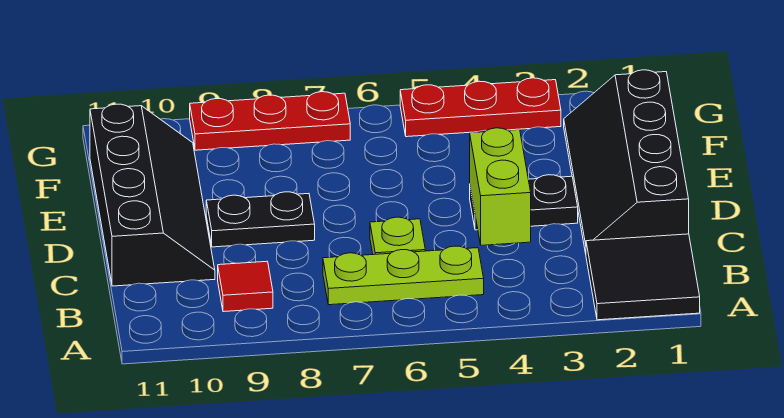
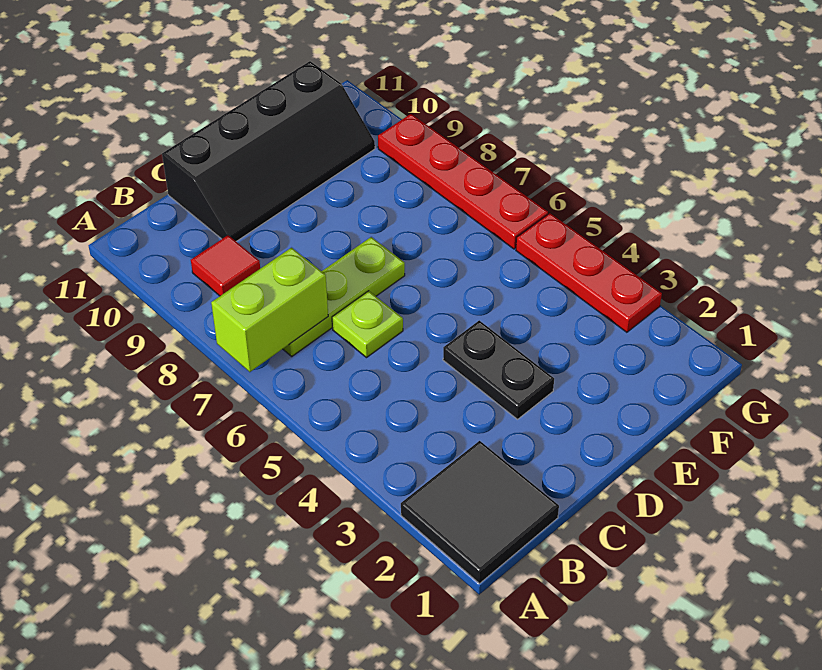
lime 1x3 plate [323,246,484,305] -> lime 1x3 plate turned to [283,237,405,356]
black 2x4 slope [564,70,689,253] -> none
lime 1x2 brick [470,128,531,245] -> lime 1x2 brick moved to [211,248,328,372]
black 1x2 plate [206,192,315,247] -> none
red 1x3 plate [190,92,350,150] -> red 1x4 plate [378,114,548,249]

